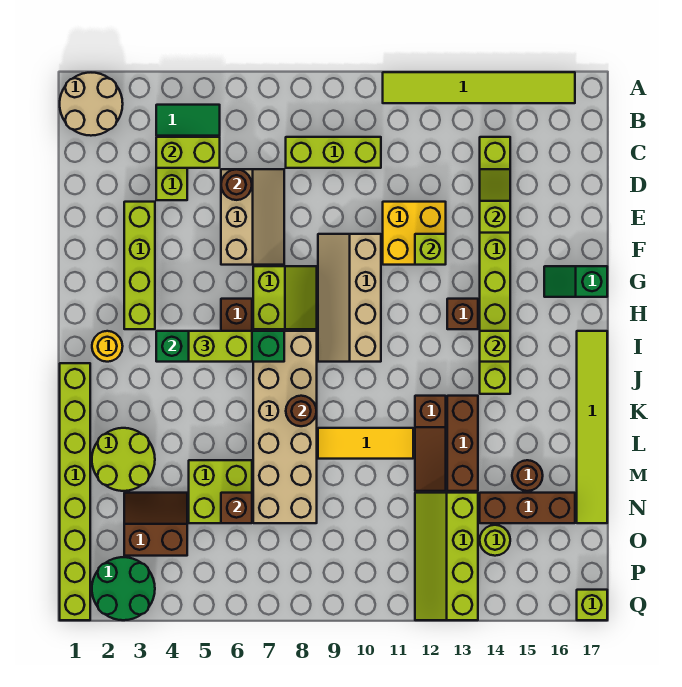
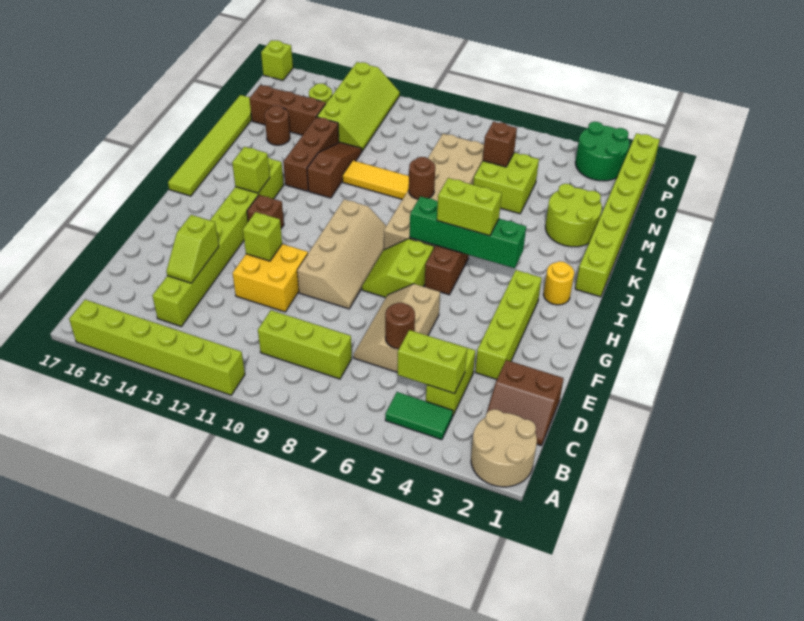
lime 1x6 tile [383,72,575,103] -> lime 1x6 brick [69,300,245,395]
green 1x2 slope [544,266,607,297] -> none
brown 2x2 slope [124,493,187,556] -> brown 2x2 slope moved to [487,360,564,446]

